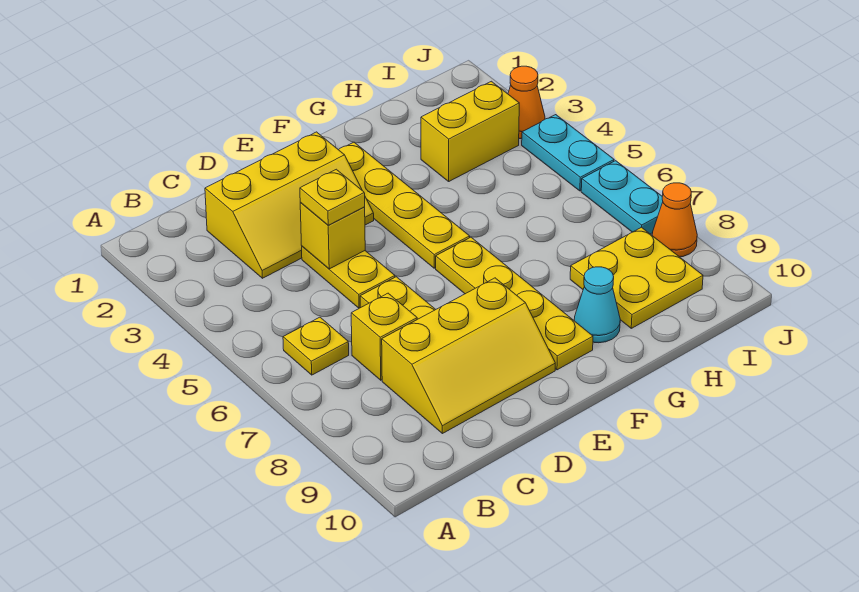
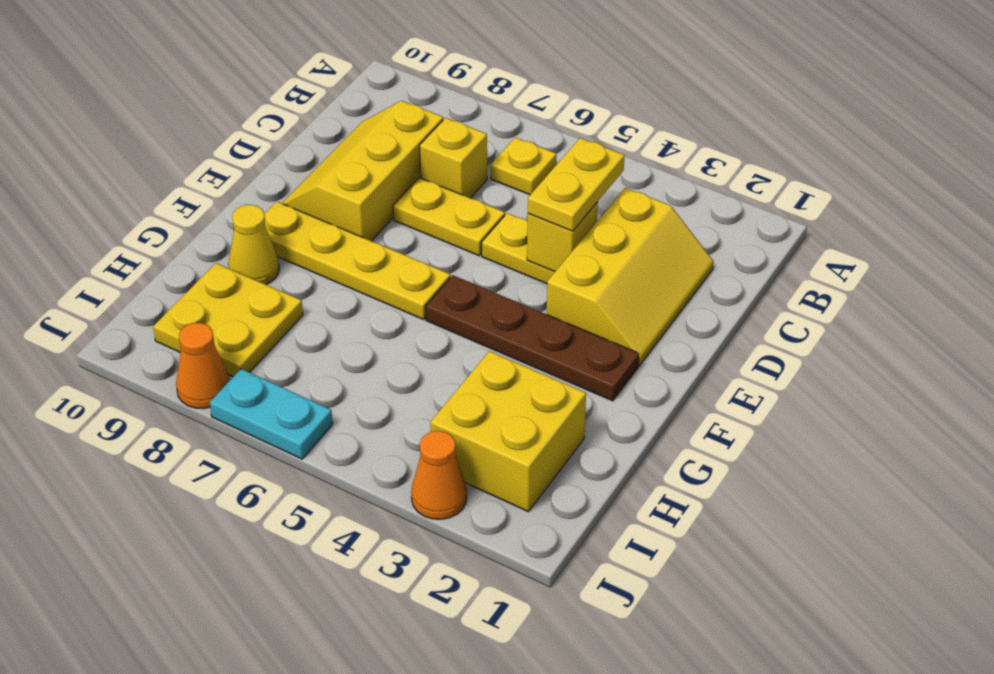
yellow 2x3 slope [205,132,374,278] -> yellow 2x3 slope turned to [547,188,713,366]
yellow 1x1 plate [300,169,365,225] -> yellow 1x2 plate [528,138,625,231]
yellow 1x4 plate [339,142,470,268] -> brown 1x4 plate [426,275,639,401]
cyan 1x1 cone [574,267,620,343] -> yellow 1x1 cone [228,205,279,285]
yellow 1x2 brick [421,81,519,181] -> yellow 2x2 brick [430,351,586,512]
cyan 1x2 plate [522,115,614,191] -> none

